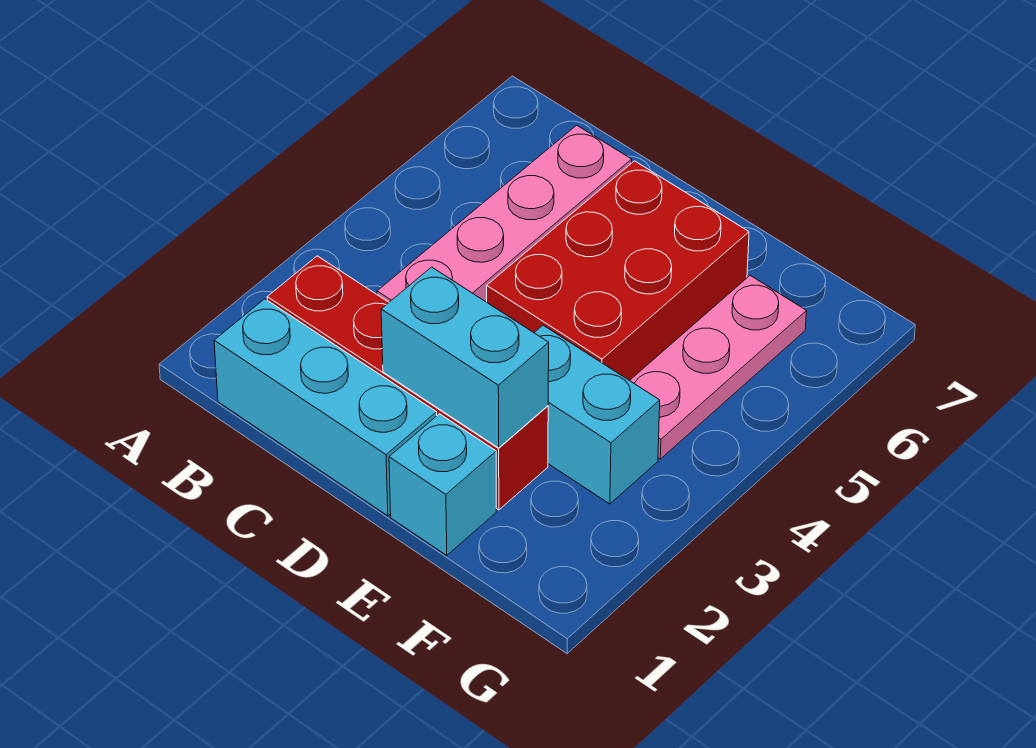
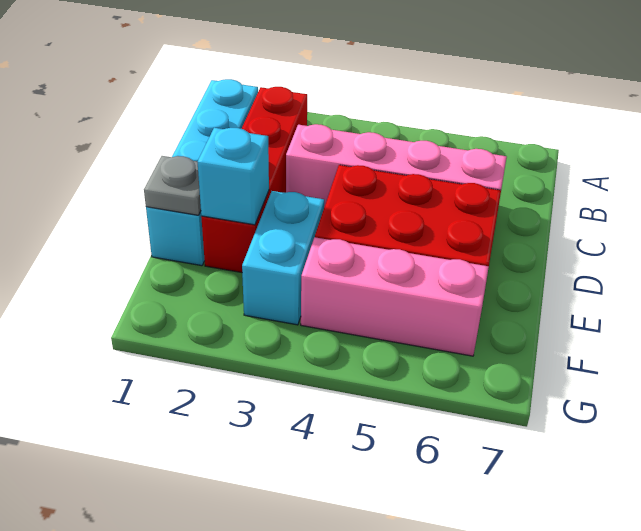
cyan 1x2 brick [381,267,549,448] -> cyan 1x1 brick [198,128,269,225]
none -> grey 1x1 plate [144,156,201,215]
pink 1x3 plate [630,276,807,459] -> pink 1x3 brick [301,237,489,356]

